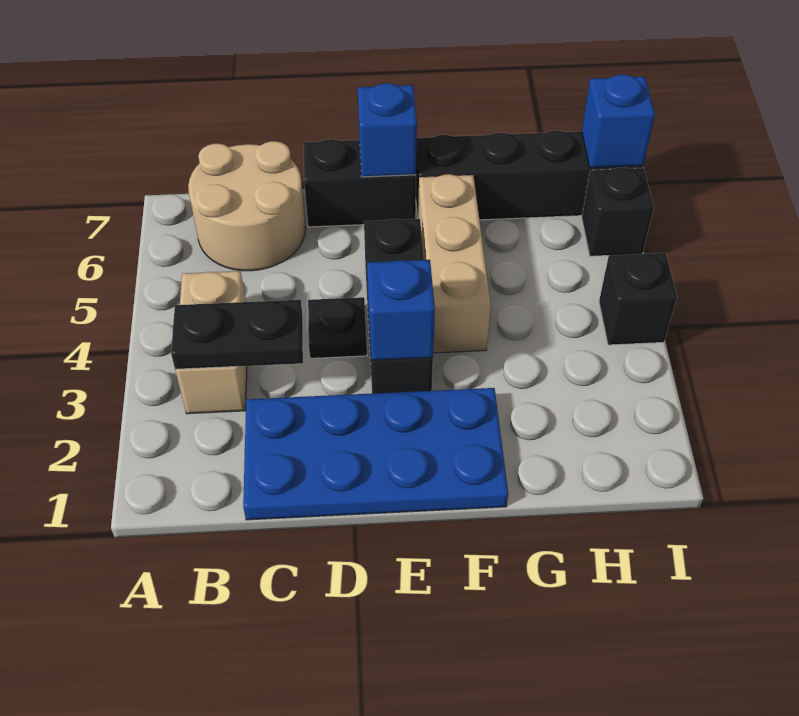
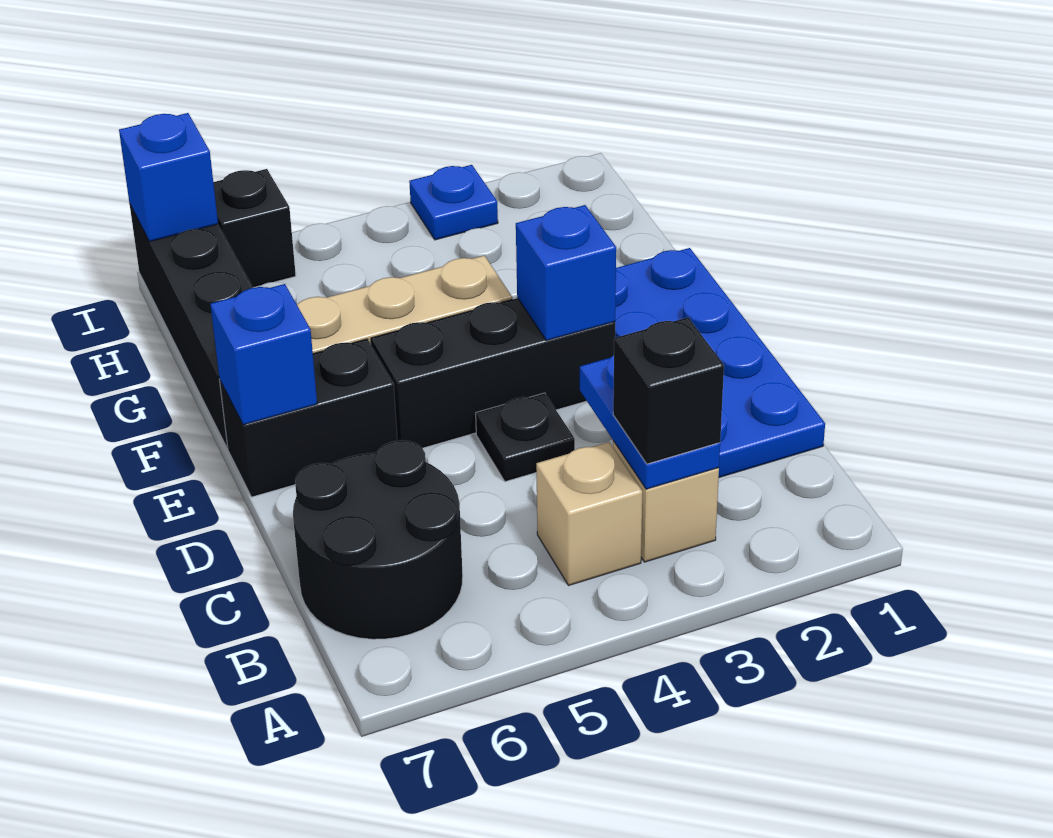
black 1x2 plate [171,300,303,369] -> blue 1x2 plate [580,355,720,489]
tan 2x2 round brick [188,141,306,271] -> black 2x2 round brick [293,440,463,639]
black 1x2 brick [304,139,416,227] -> black 1x2 brick turned to [219,339,397,497]
none -> blue 1x1 plate [409,165,498,240]
black 1x1 brick [599,253,677,345] -> black 1x1 brick moved to [613,317,724,464]

